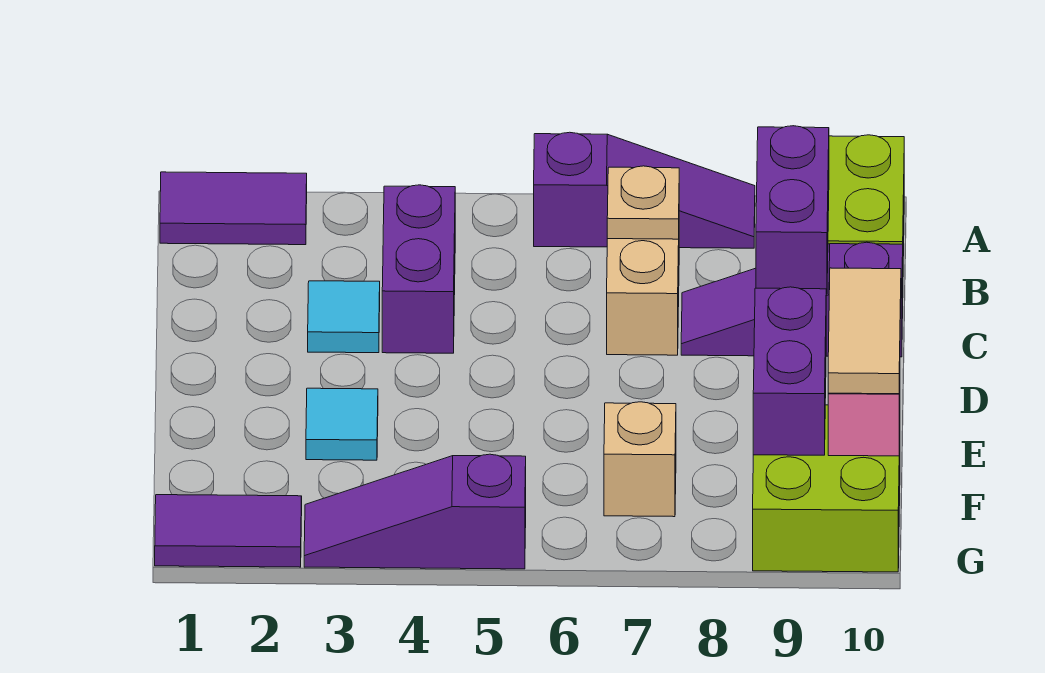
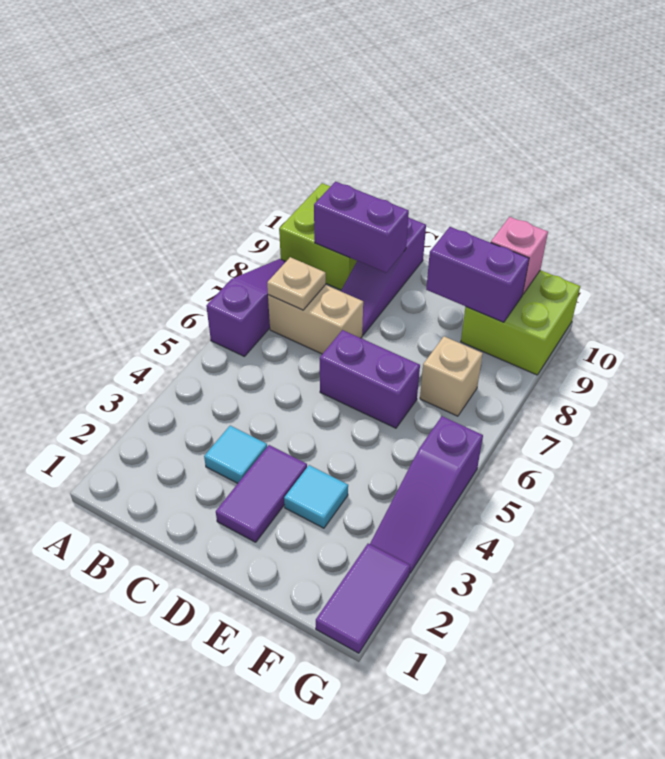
purple 1x2 tile [160,172,307,245] -> purple 1x2 tile moved to [216,445,307,542]
purple 1x2 brick [382,185,455,353] -> purple 1x2 brick moved to [320,330,420,428]
tan 1x2 tile [828,268,901,394] -> none

